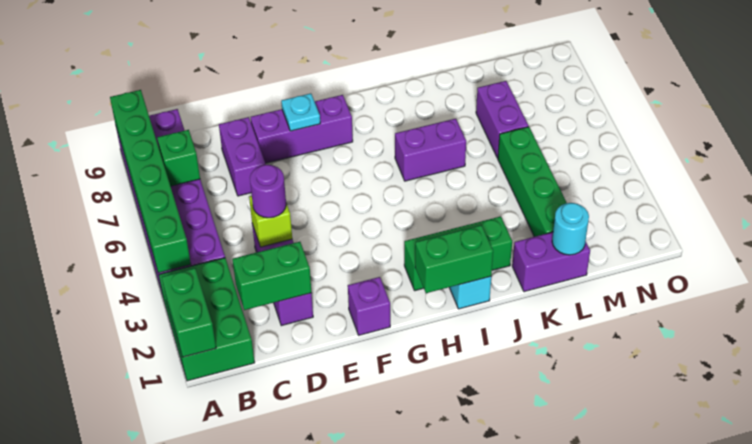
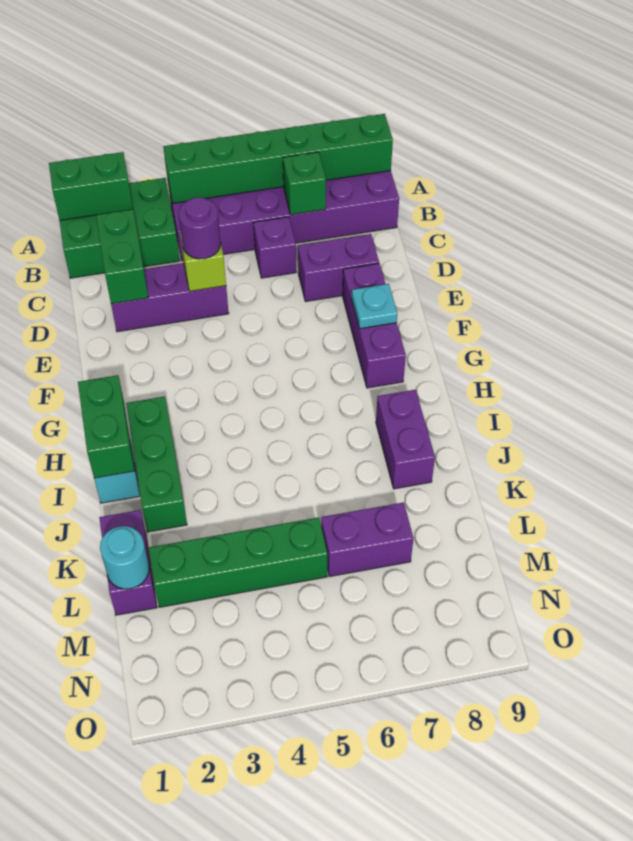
purple 1x1 brick [348,277,390,335] -> purple 1x1 brick moved to [253,217,296,278]
purple 1x2 brick [395,119,466,181] -> purple 1x2 brick moved to [376,390,435,489]

